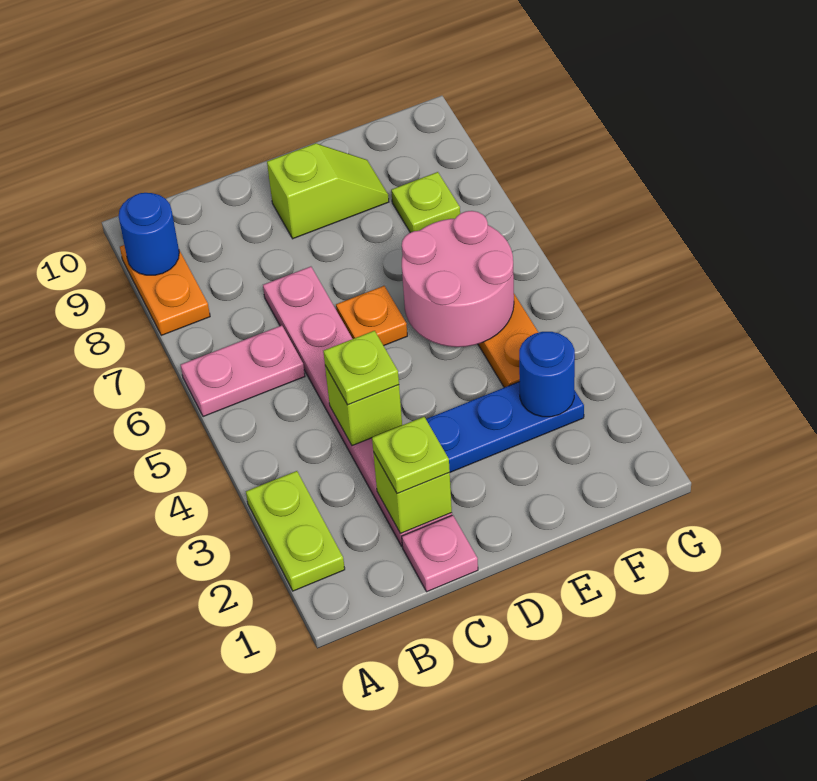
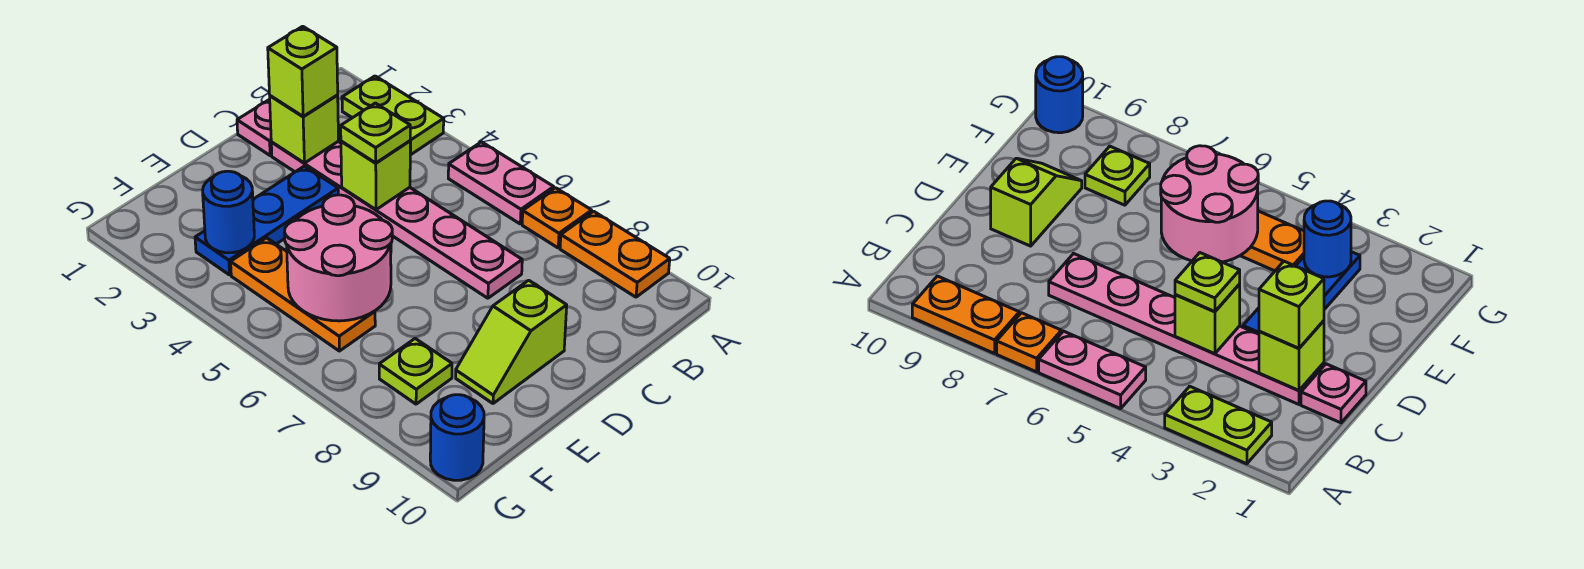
pink 1x2 plate [181,325,305,417] -> pink 1x2 plate turned to [448,142,554,224]
blue 1x1 round brick [119,193,179,275] -> blue 1x1 round brick moved to [430,395,484,480]
lime 1x1 plate [372,417,450,494] -> lime 1x1 brick [268,26,338,116]
orange 1x1 plate [336,286,407,346] -> orange 1x1 plate moved to [522,188,592,248]

